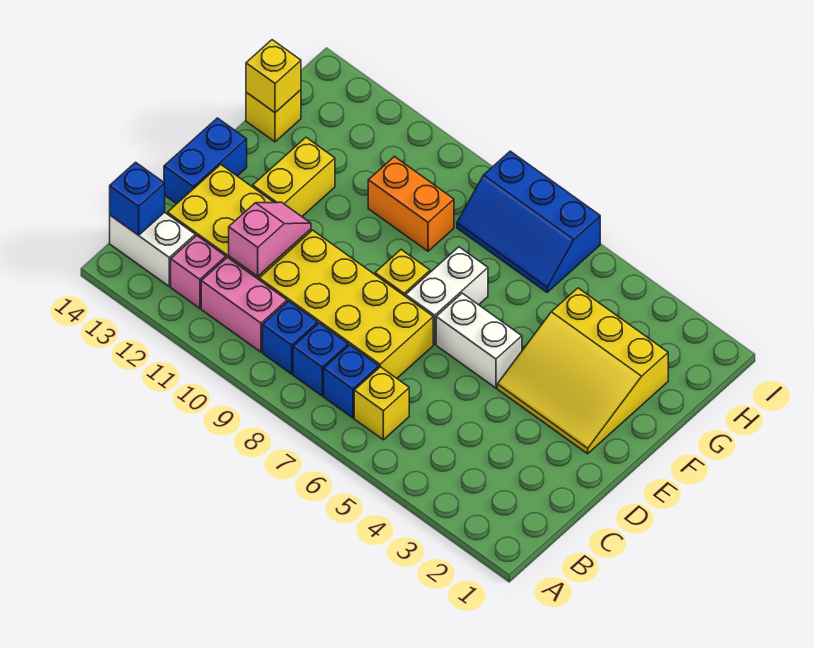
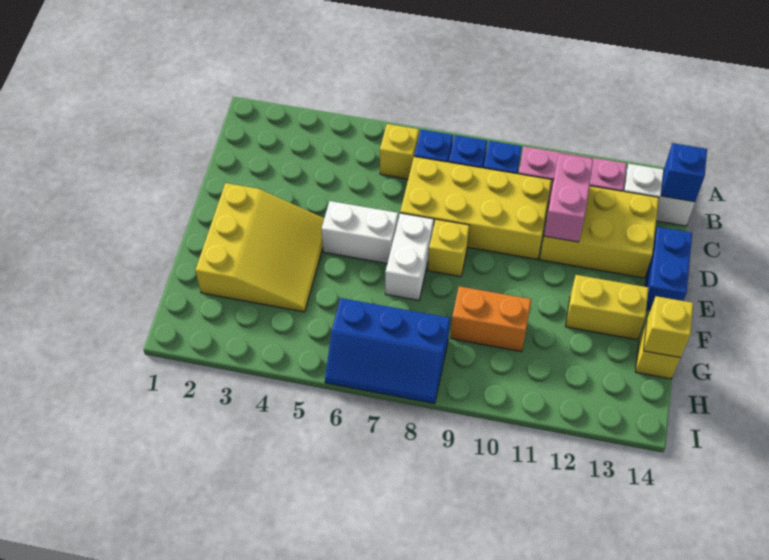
pink 1x2 slope [229,202,311,276] -> pink 1x2 brick [544,154,593,242]
yellow 3x3 slope [497,288,668,454] -> yellow 3x3 slope turned to [196,183,324,312]
yellow 1x2 brick [253,138,335,216] -> yellow 1x2 brick turned to [566,275,649,340]
blue 2x3 slope [457,151,600,292] -> blue 2x3 slope turned to [325,298,450,404]

